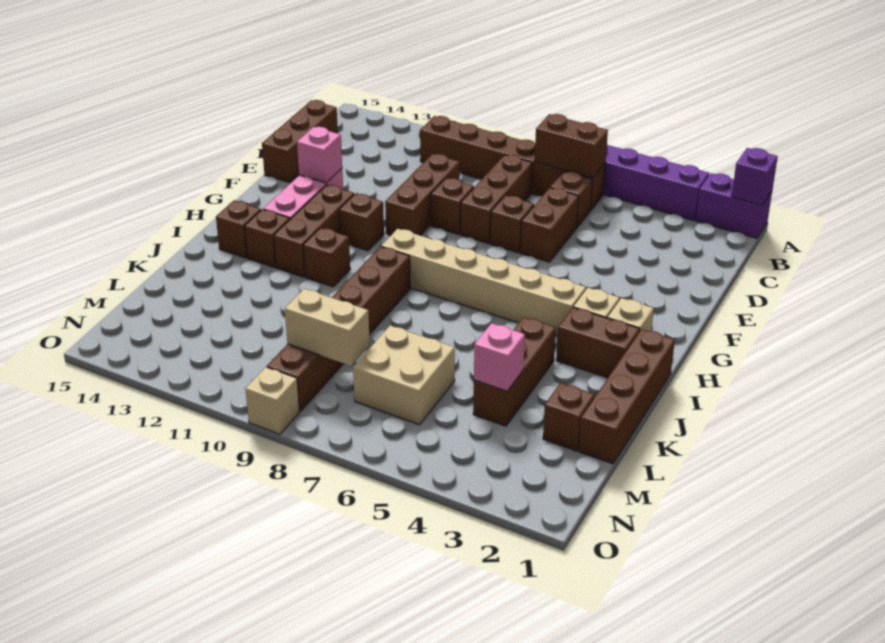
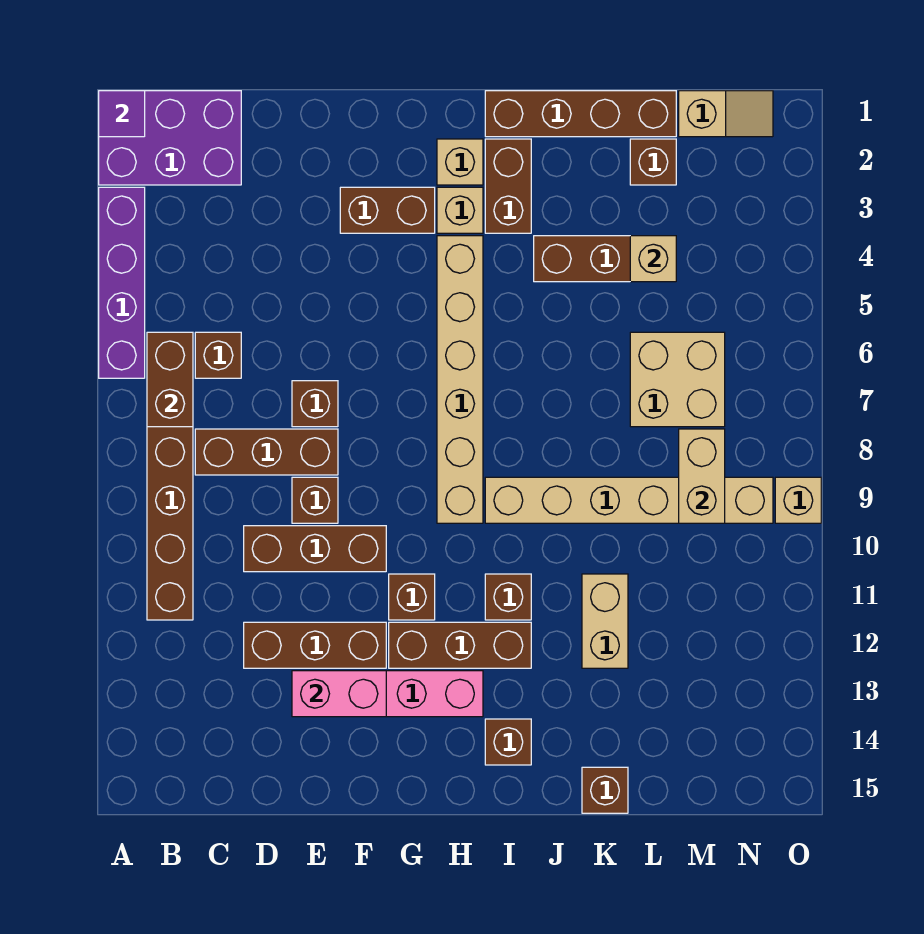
purple 1x2 brick [696,173,772,238] -> purple 2x3 brick [99,91,241,185]
purple 1x1 brick [732,148,778,205] -> purple 1x1 tile [99,91,145,137]
brown 1x3 brick [262,100,338,183] -> brown 1x3 brick moved to [244,622,386,668]
brown 1x2 brick [520,188,579,262] -> brown 1x2 brick moved to [340,187,435,233]
pink 1x1 brick [297,127,342,183] -> pink 1x2 brick [292,671,386,717]
brown 1x6 brick [267,247,410,411] -> tan 1x6 brick [485,477,773,523]
brown 1x1 brick [245,209,290,268] -> brown 1x1 brick moved to [582,767,628,813]
none -> tan 1x2 brick [582,574,628,668]
pink 1x1 brick [474,323,525,391] -> tan 1x1 brick [630,236,676,282]
none -> tan 1x2 slope [679,91,773,137]

